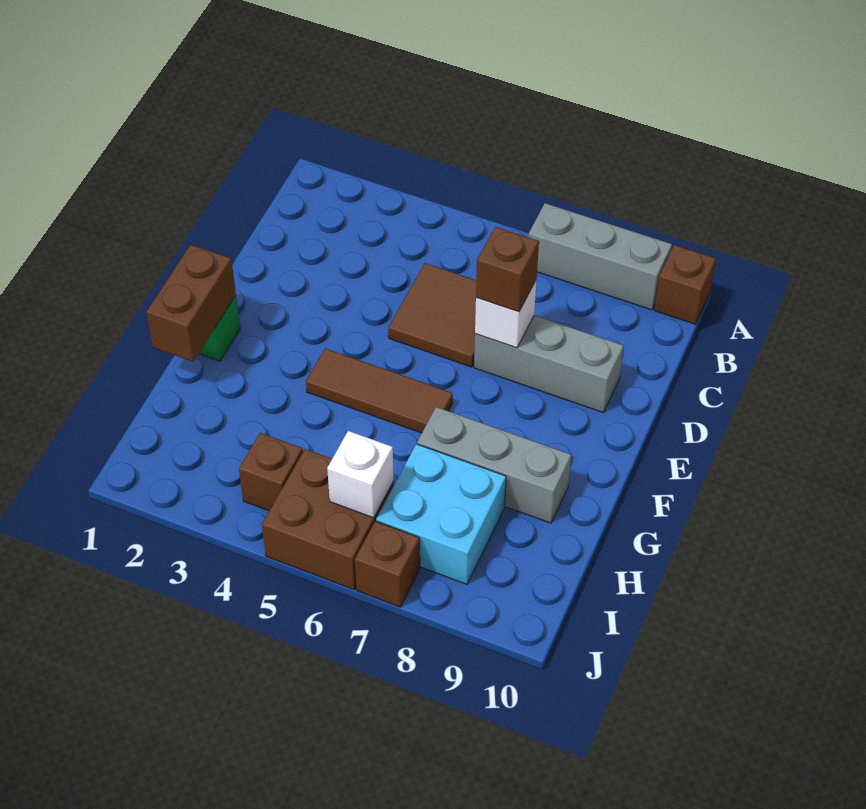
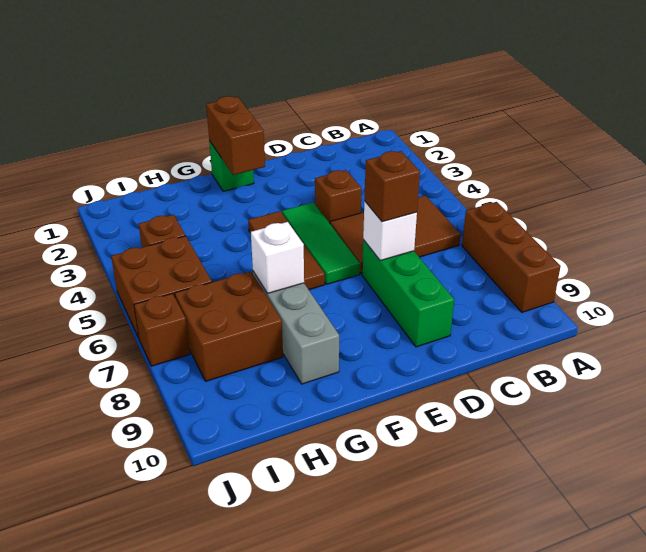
grey 1x3 brick [528,203,672,310] -> brown 1x3 brick [462,202,561,312]
brown 1x1 brick [654,245,716,324] -> brown 1x1 brick moved to [315,170,362,223]
brown 2x2 tile [388,263,476,367] -> brown 2x3 tile [330,195,461,274]
grey 1x3 brick [474,315,624,413] -> green 1x3 brick [362,240,454,347]
none -> green 1x3 tile [282,202,360,284]
brown 1x2 brick [146,244,236,362] -> brown 1x2 brick turned to [206,96,265,175]
cyan 2x2 brick [376,444,506,584] -> brown 2x2 brick [175,271,283,381]
white 1x1 brick [327,431,394,518] -> white 1x1 brick moved to [251,222,304,293]

